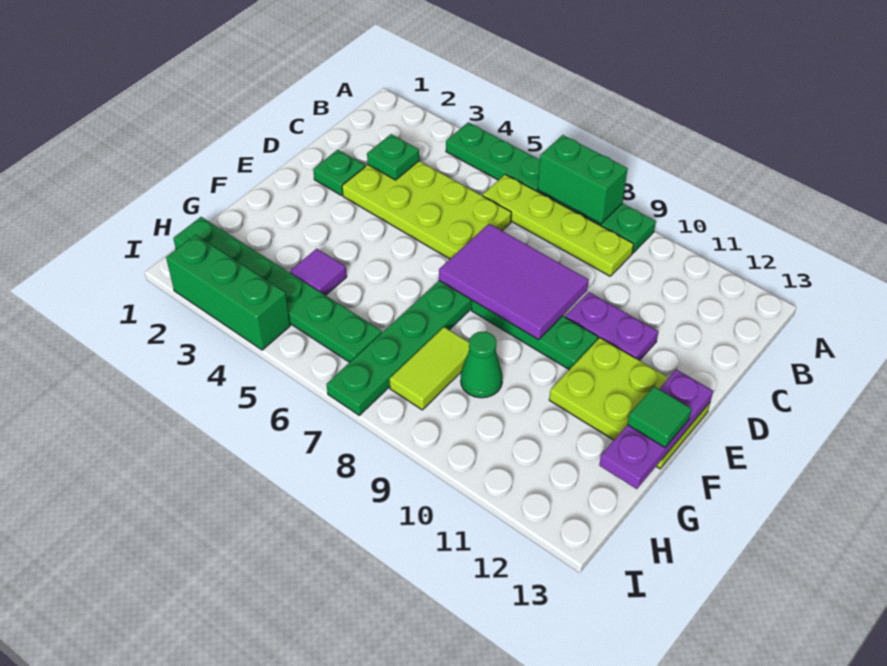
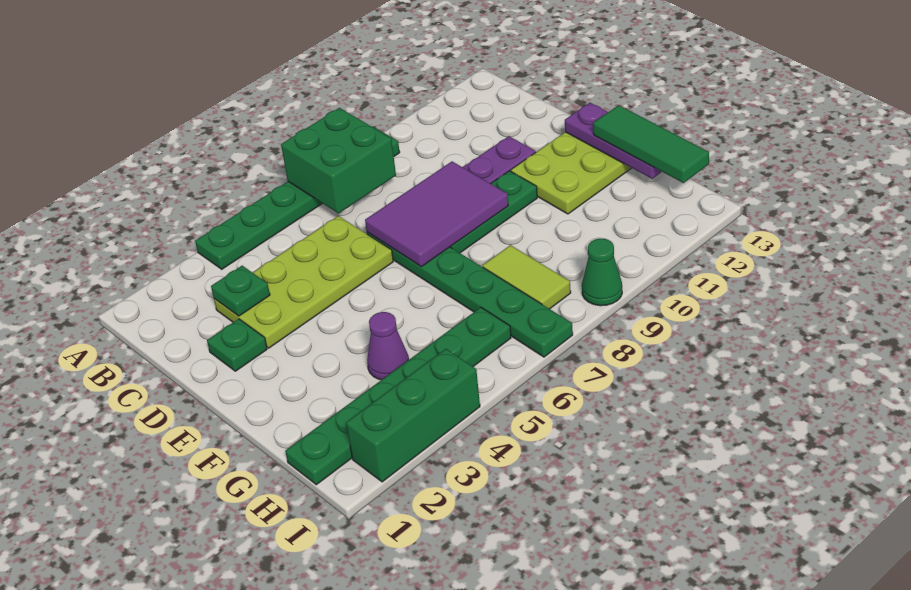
green 1x2 brick [538,135,628,224] -> green 2x2 brick [281,108,396,213]
lime 1x4 plate [483,174,634,276] -> none
green 1x1 tile [628,387,692,447] -> green 1x3 tile [593,105,709,183]
purple 1x1 tile [290,249,347,295] -> purple 1x1 cone [367,312,409,380]
green 1x1 cone [461,332,503,398] -> green 1x1 cone moved to [582,239,622,306]

